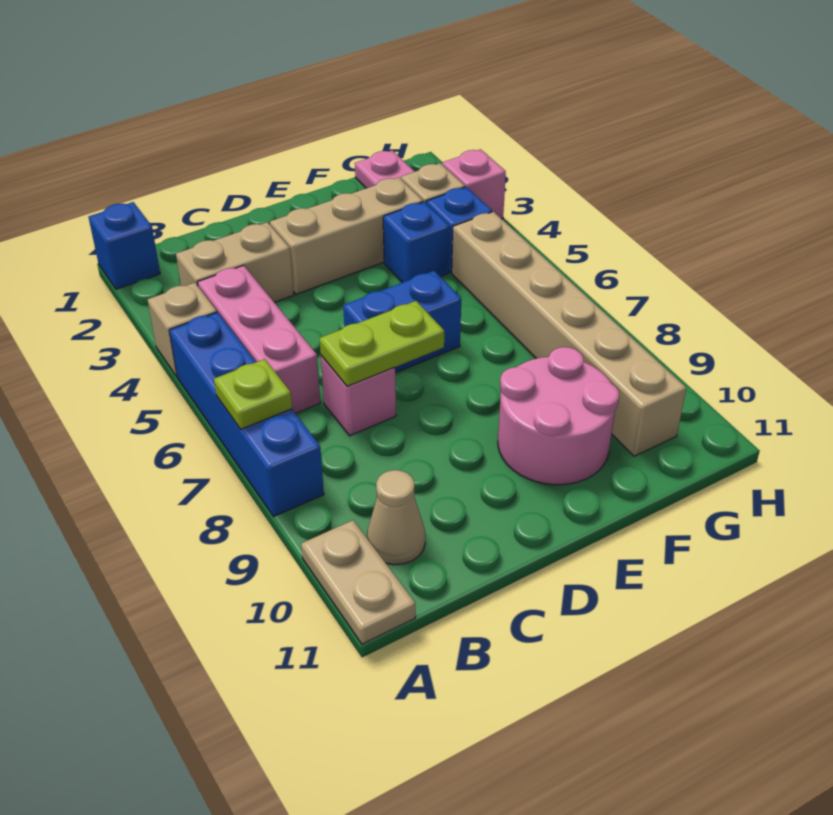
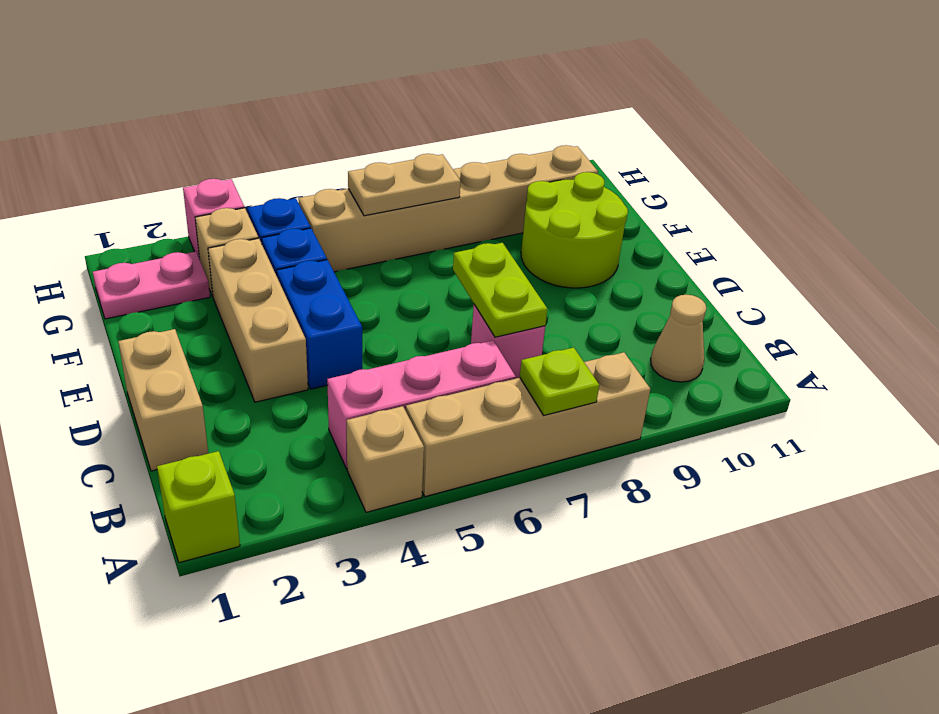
blue 1x1 brick [89,202,160,289] -> lime 1x1 brick [157,451,240,563]
blue 1x4 brick [169,312,324,517] -> tan 1x4 brick [406,352,650,497]
tan 1x2 plate [301,520,415,644] -> tan 1x2 plate moved to [348,154,461,216]
tan 1x2 brick [176,222,294,302] -> tan 1x2 brick moved to [118,329,208,471]
blue 1x2 brick [343,271,461,373] -> blue 1x2 brick moved to [277,260,362,389]
pink 2x2 round brick [498,347,619,485] -> lime 2x2 round brick [521,172,628,288]

